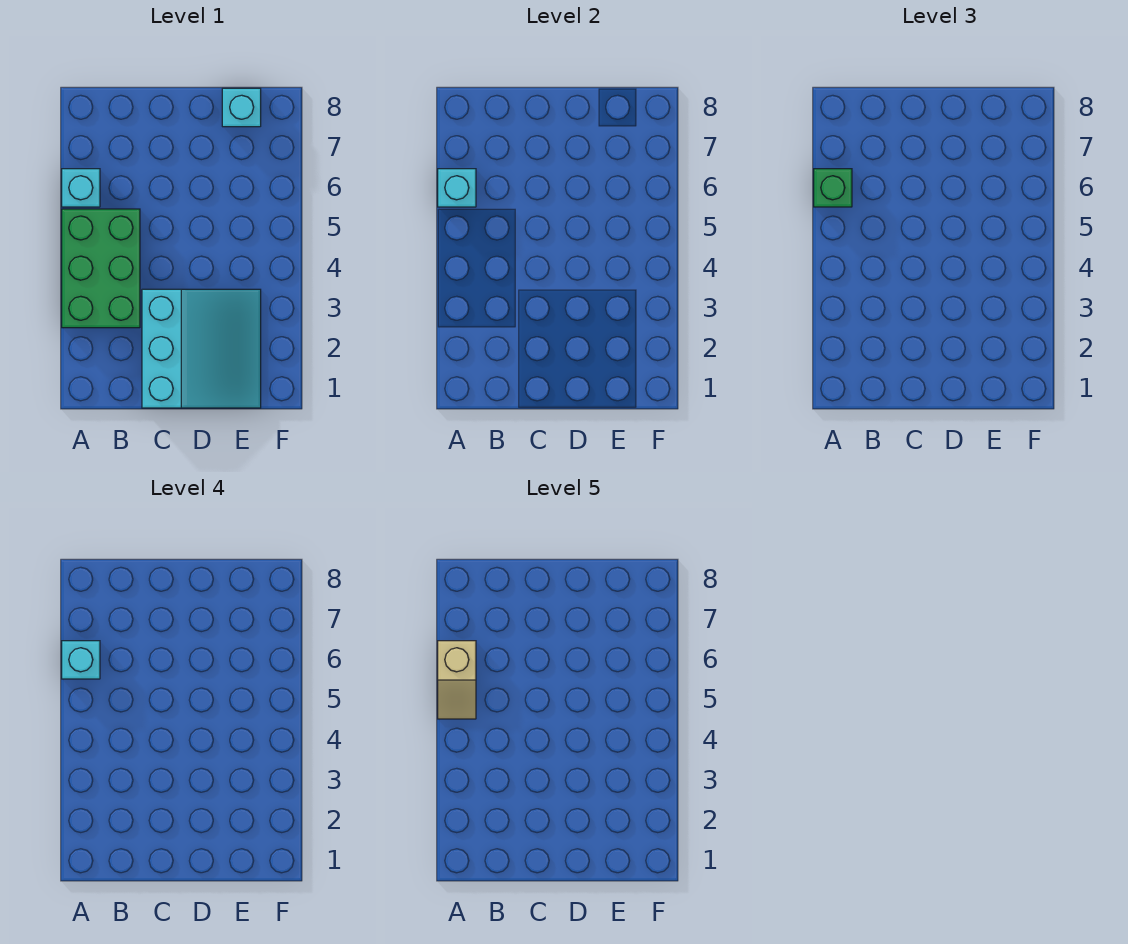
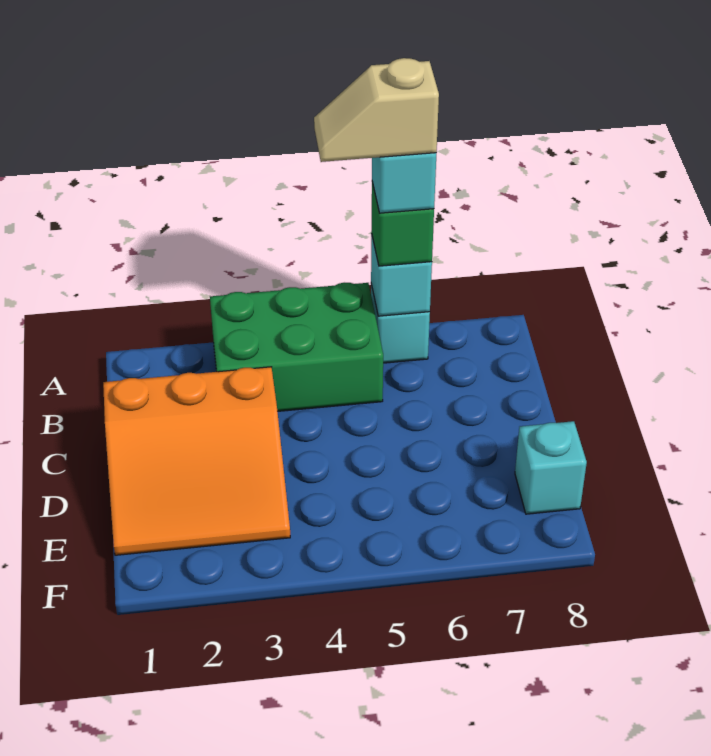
cyan 3x3 slope [142,289,261,408] -> orange 3x3 slope [103,367,290,555]

